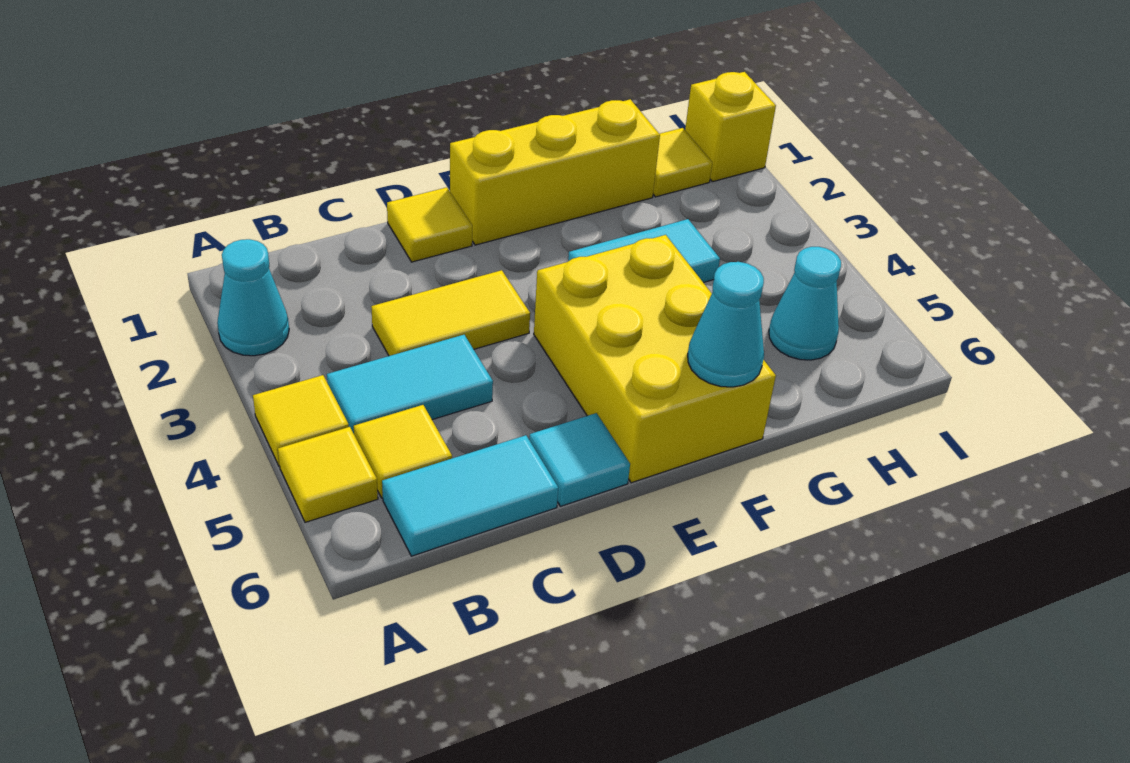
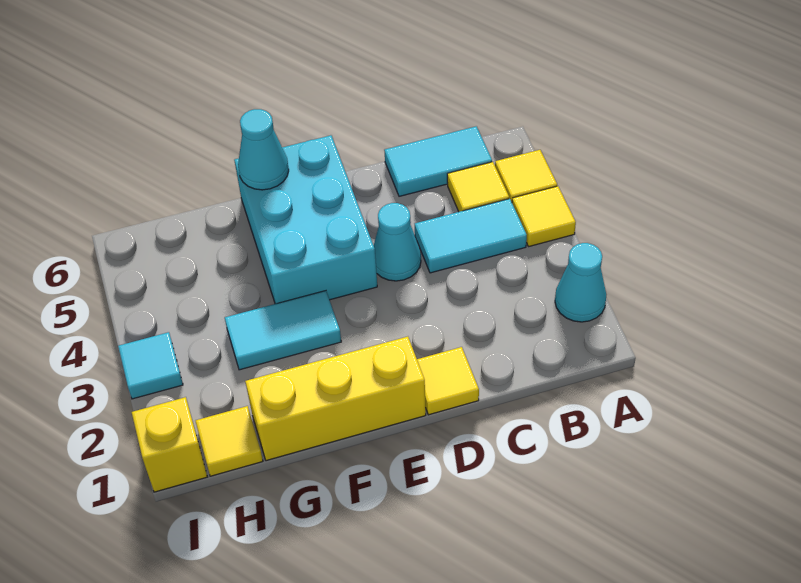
yellow 1x2 tile [371,270,530,356] -> none
cyan 1x1 tile [529,413,630,506] -> cyan 1x1 tile moved to [118,332,183,399]
yellow 2x3 brick [534,235,776,483] -> cyan 2x3 brick [234,135,377,304]
cyan 1x1 cone [769,247,841,360] -> cyan 1x1 cone moved to [374,203,421,281]

